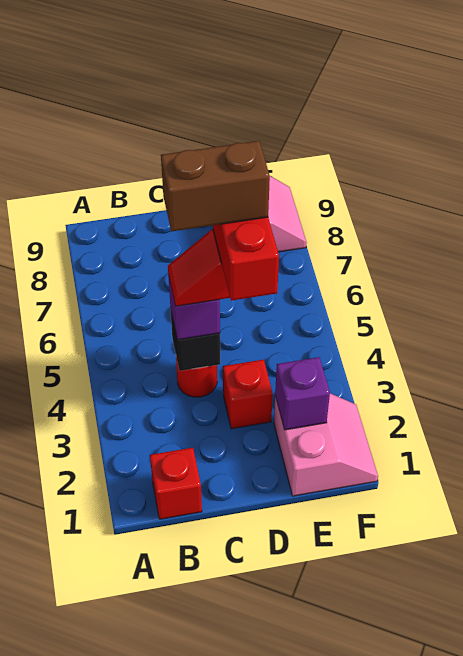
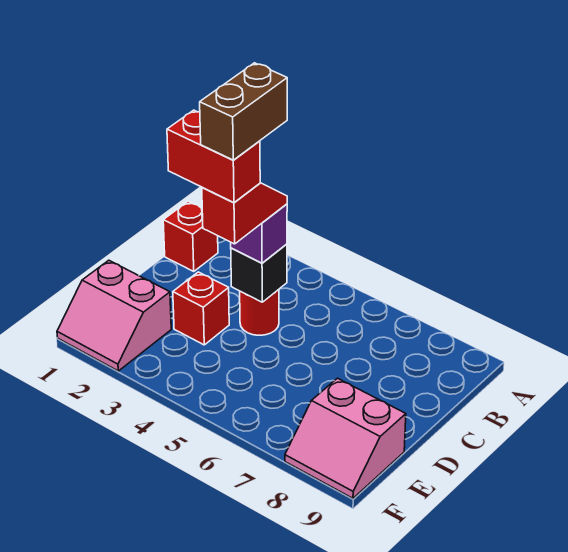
purple 1x1 brick [275,357,330,430] -> none

